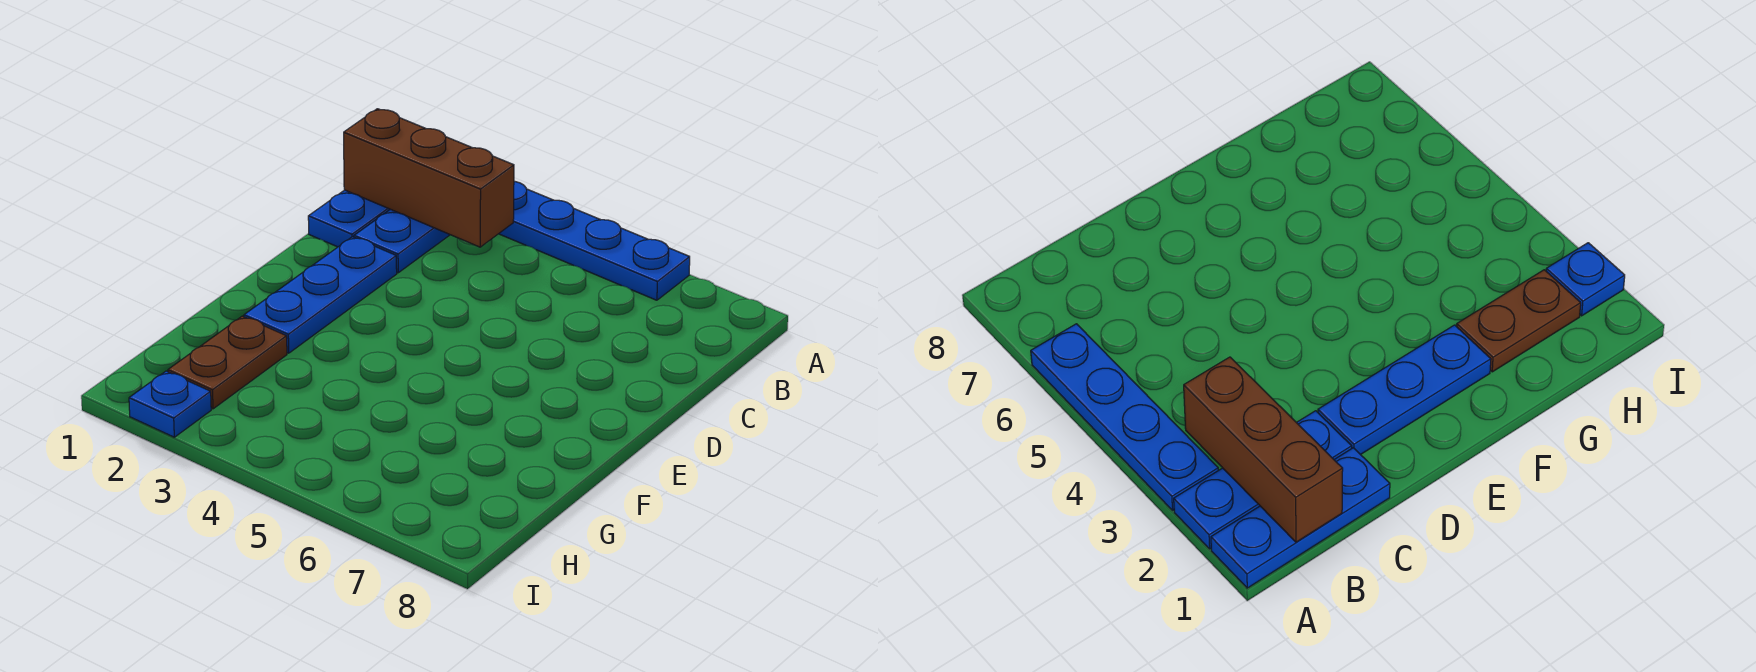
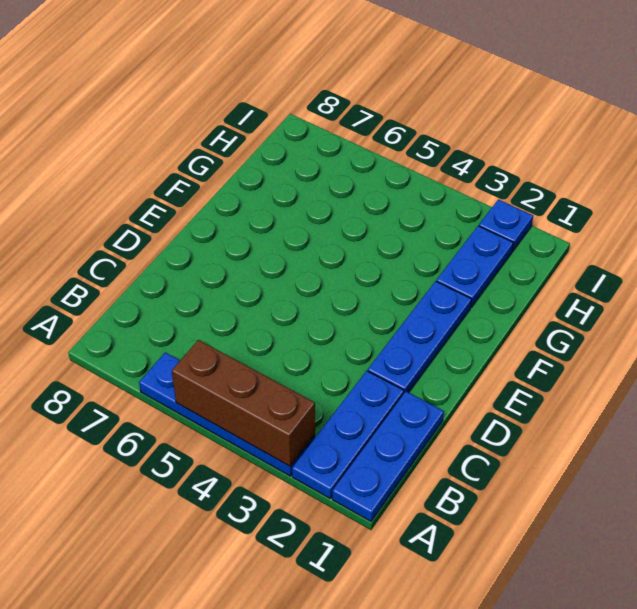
brown 1x3 brick [344,109,514,247] -> brown 1x3 brick moved to [172,340,315,466]
brown 1x2 plate [168,316,287,409] -> blue 1x2 plate [436,226,513,307]

